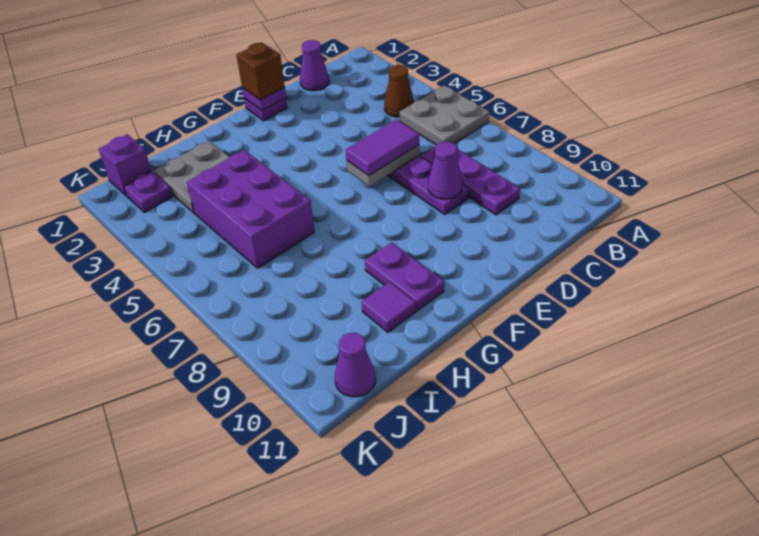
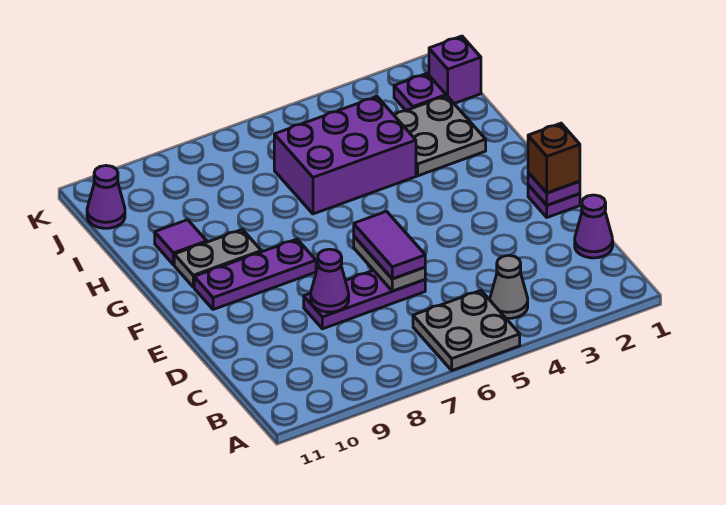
brown 1x1 cone [384,65,414,117] -> grey 1x1 cone [490,255,528,318]
purple 1x3 plate [422,148,520,215] -> purple 1x3 plate moved to [194,239,316,310]
purple 1x2 plate [365,242,444,311] -> grey 1x2 plate [174,229,261,287]

